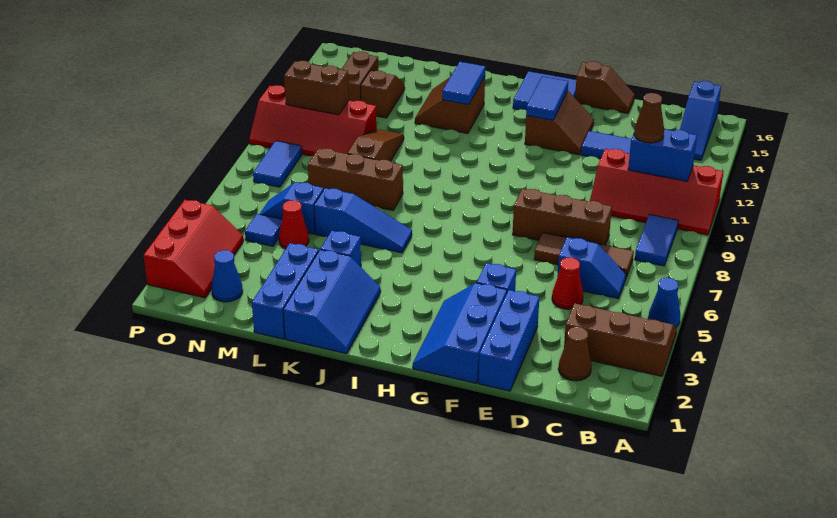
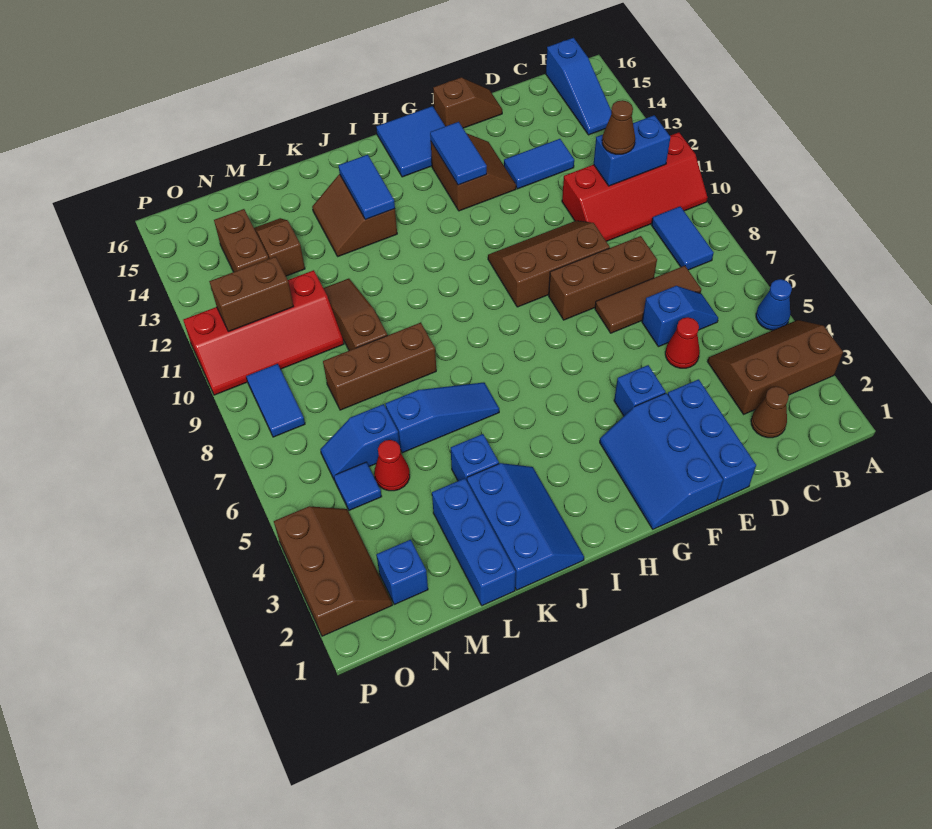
none -> brown 2x3 slope [488,221,610,307]
blue 1x1 cone [211,250,243,302] -> blue 1x1 brick [376,540,428,604]
red 2x3 slope [144,200,244,298] -> brown 2x3 slope [274,506,392,636]

